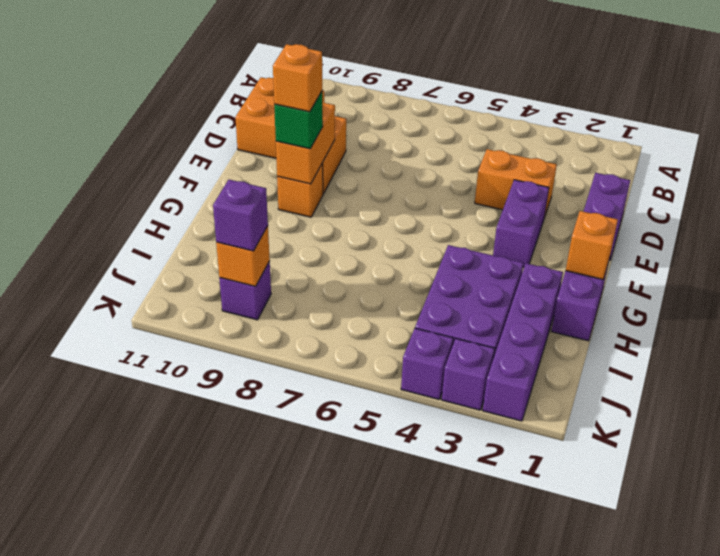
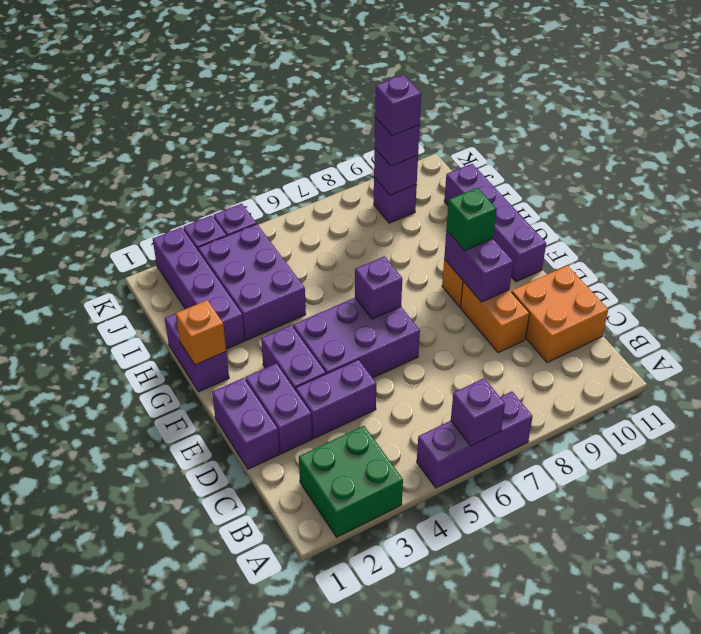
none -> green 2x2 brick [299,426,403,537]
none -> purple 1x3 brick [417,391,533,488]
none -> purple 1x1 brick [451,378,505,446]
none -> purple 1x2 brick [245,363,312,454]
orange 1x2 brick [475,149,557,218] -> purple 1x2 brick [296,360,376,438]
none -> purple 2x3 brick [293,298,420,378]
orange 1x2 brick [276,102,335,184] -> purple 1x2 brick [444,230,513,302]
none -> purple 1x1 brick [355,256,402,319]
orange 1x1 brick [273,44,322,112] -> none
none -> purple 1x4 brick [444,164,546,282]
orange 1x1 brick [216,226,270,286] -> purple 1x1 brick [374,149,418,195]
none -> purple 1x1 brick [375,75,421,135]

